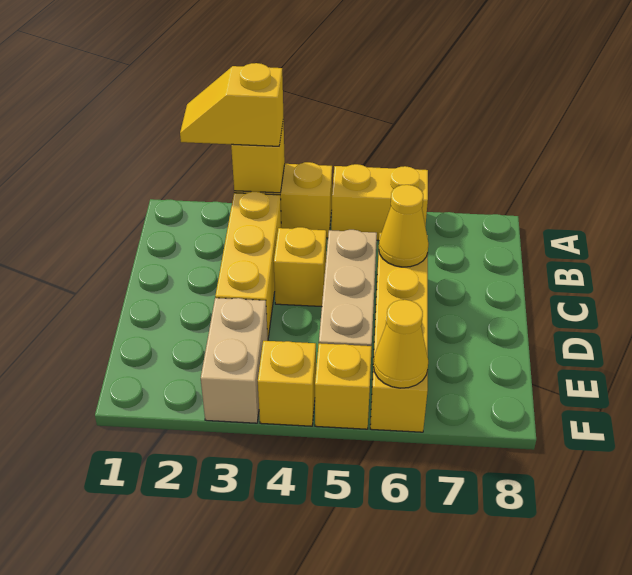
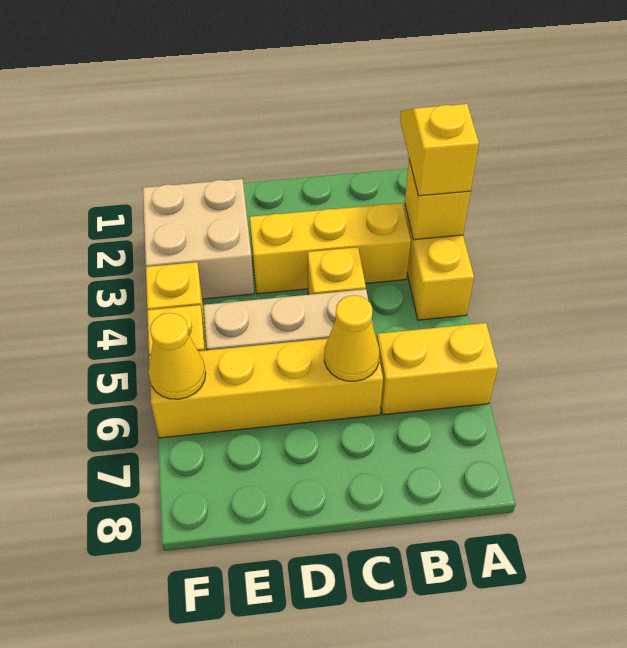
yellow 1x2 brick [331,164,428,241] -> yellow 1x2 brick turned to [377,323,498,415]
tan 1x2 brick [201,298,268,423] -> tan 2x2 brick [143,179,254,299]

